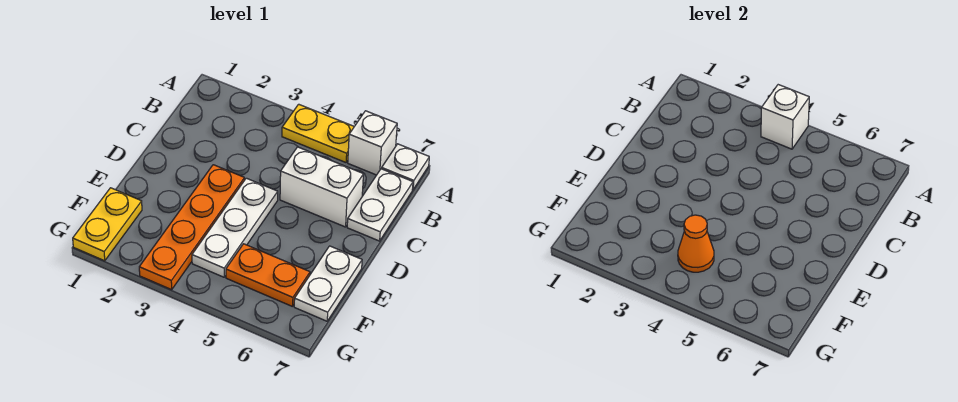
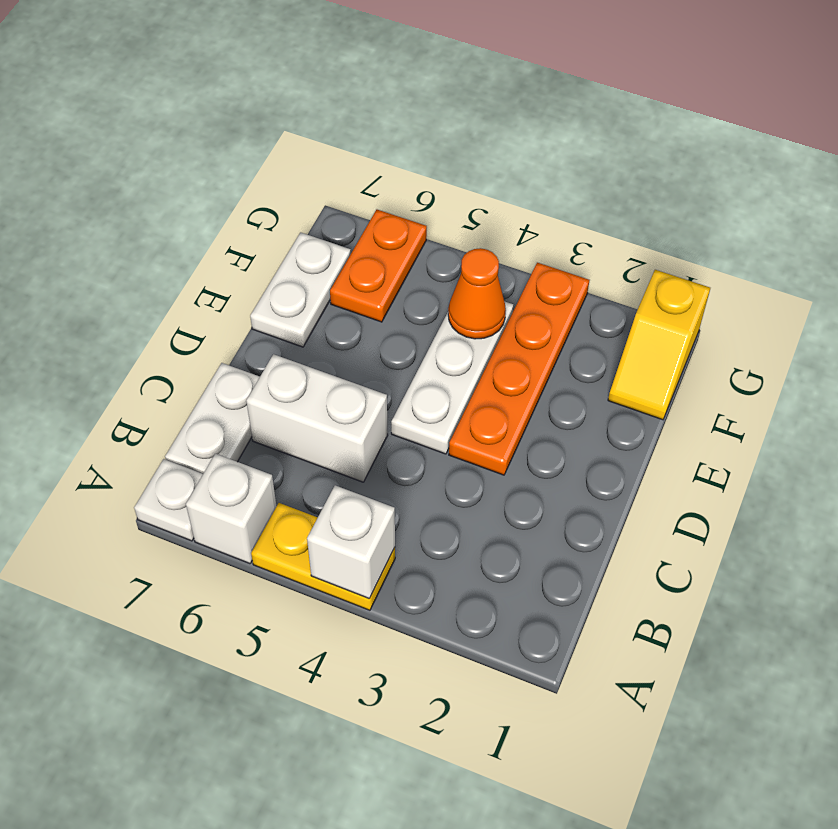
yellow 1x2 plate [73,188,142,261] -> yellow 1x2 slope [608,270,710,420]
orange 1x2 plate [226,244,310,307] -> orange 1x2 plate turned to [330,210,427,322]

